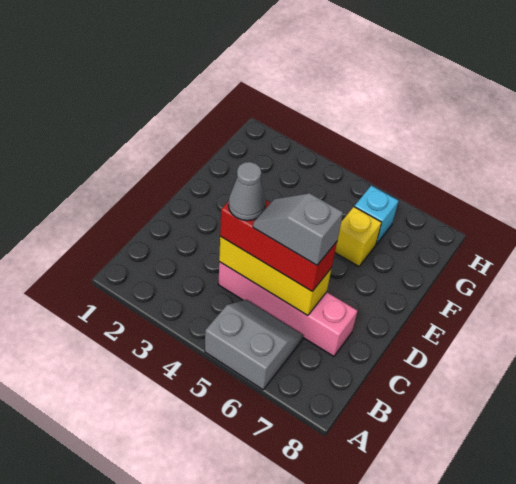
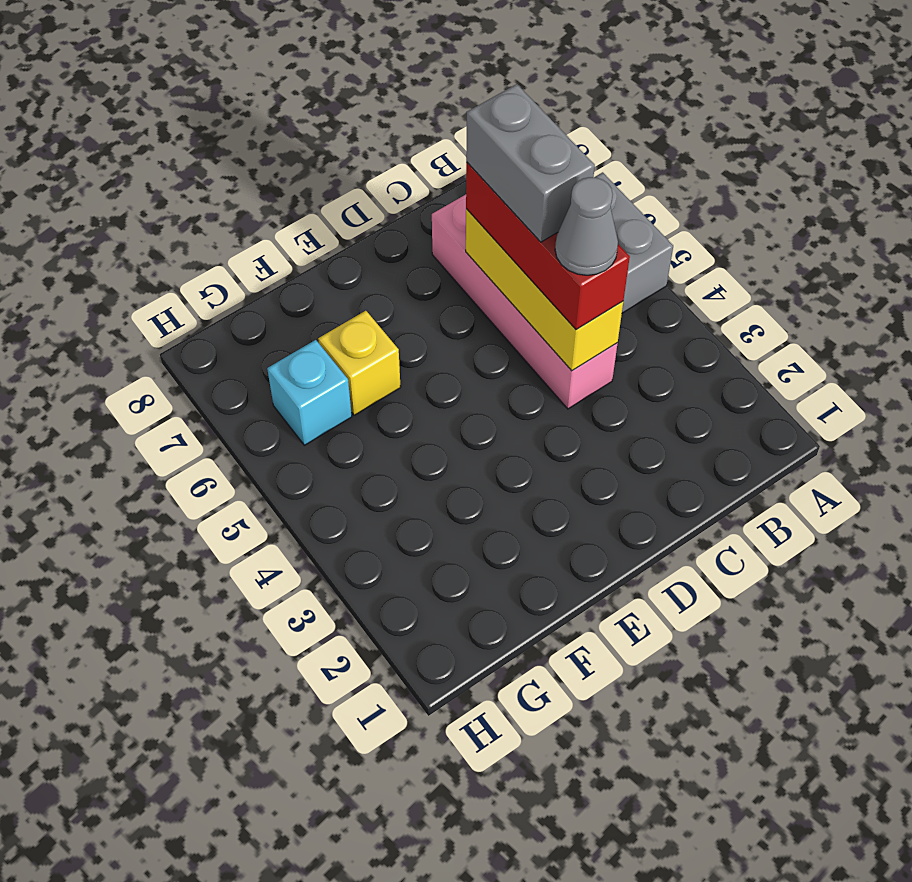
grey 1x2 slope [253,193,343,265] -> grey 1x2 brick [466,84,595,242]

